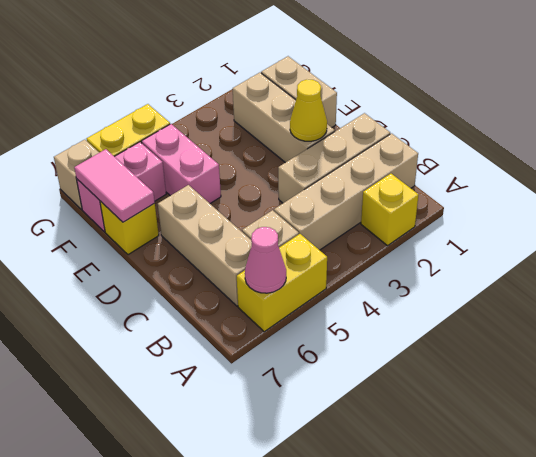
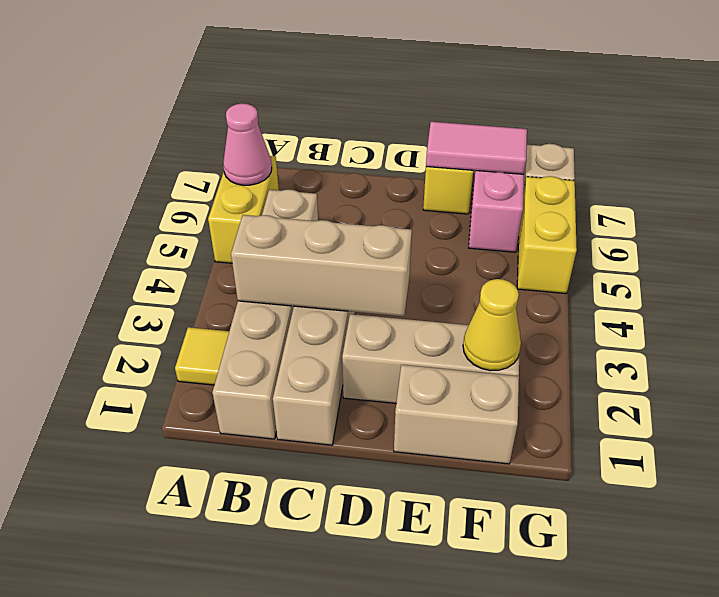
yellow 1x1 brick [361,174,418,246] -> yellow 1x1 tile [175,327,229,385]
tan 1x3 brick [158,185,252,306] -> tan 1x3 brick moved to [231,215,412,316]
yellow 1x1 cone [290,80,327,141] -> yellow 1x1 cone moved to [463,279,521,371]
pink 1x2 brick [141,124,221,203] -> none

